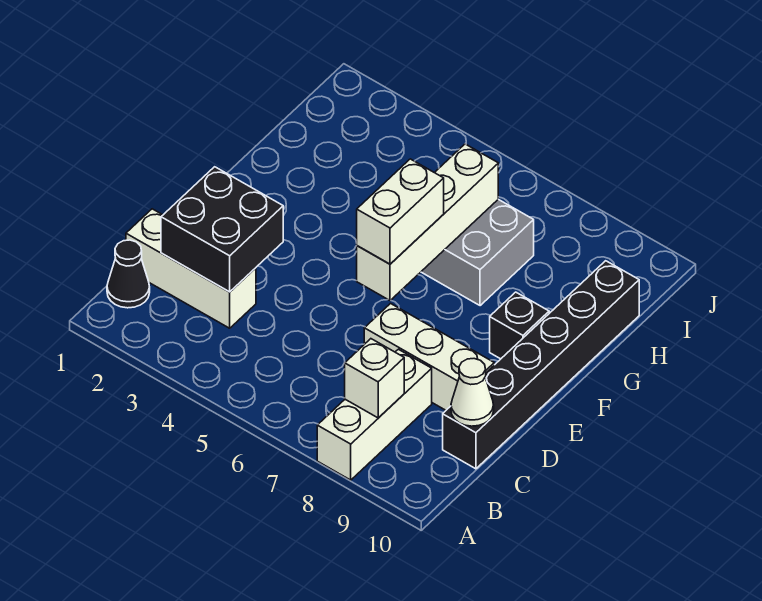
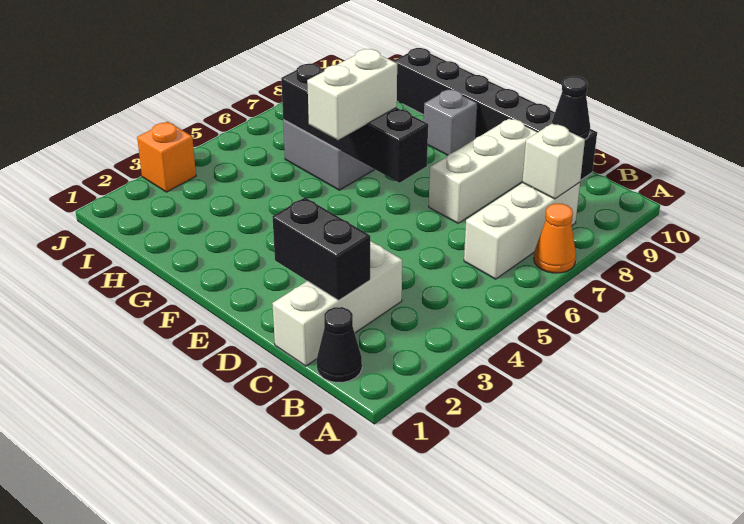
none -> orange 1x1 cone [534,204,576,273]
white 1x3 brick [317,349,432,480] -> white 1x3 brick turned to [464,182,580,279]
black 2x2 brick [161,167,283,292] -> black 1x2 brick [272,198,370,300]
white 1x1 cone [451,359,494,426] -> black 1x1 cone [551,76,590,140]
white 1x4 brick [357,144,498,300] -> black 1x4 brick [281,64,428,183]
white 1x2 brick [357,159,444,264] -> white 1x2 brick turned to [307,49,397,140]
black 1x1 brick [490,292,549,359] -> grey 1x1 brick [424,89,477,155]
none -> orange 1x1 brick [137,122,196,192]

